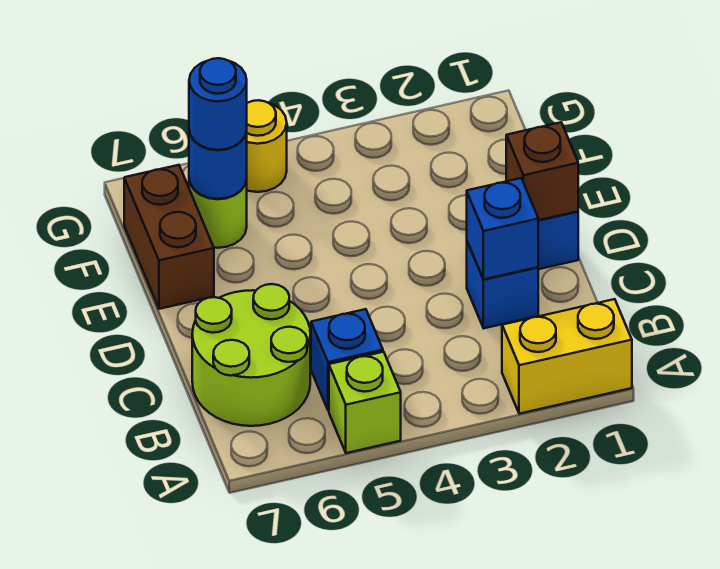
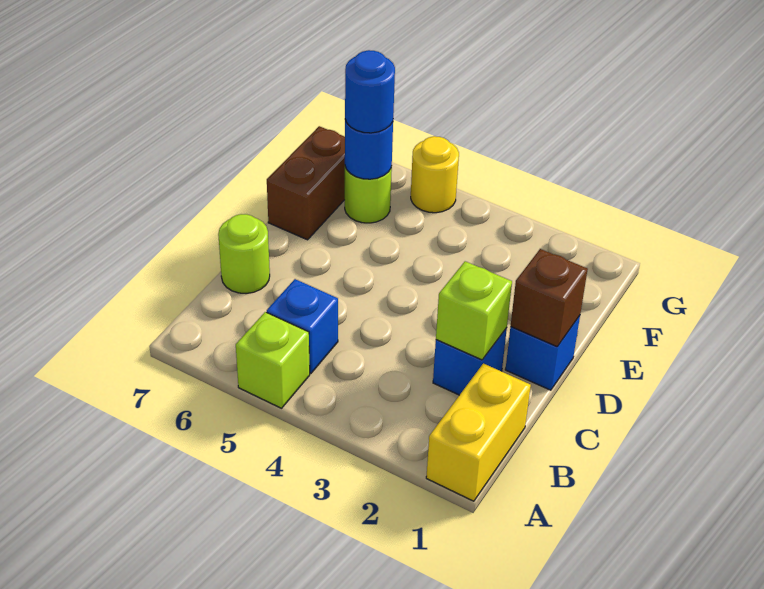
yellow 1x2 brick [502,299,632,414] -> yellow 1x2 brick turned to [426,363,531,501]
lime 2x2 round brick [192,284,310,426] -> lime 1x1 round brick [218,214,270,294]
blue 1x1 brick [467,178,539,279] -> lime 1x1 brick [436,261,512,360]

